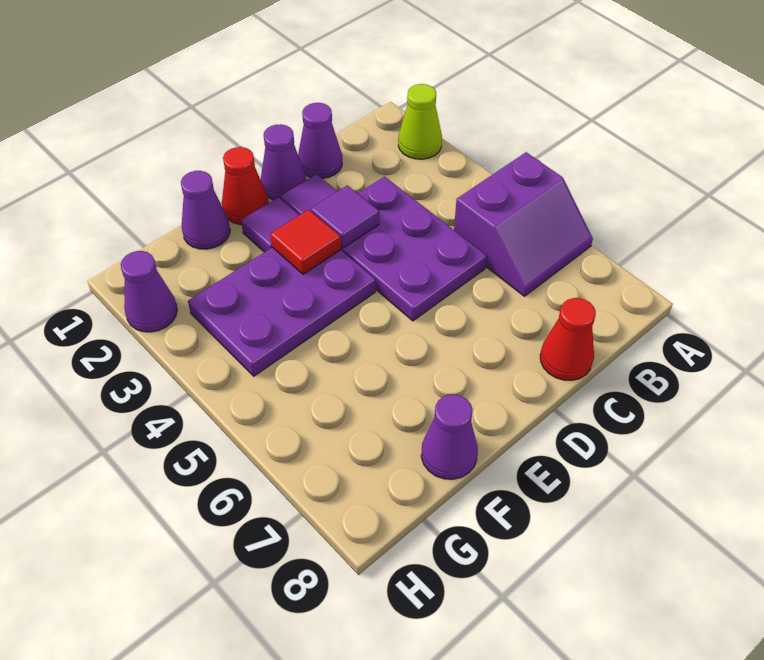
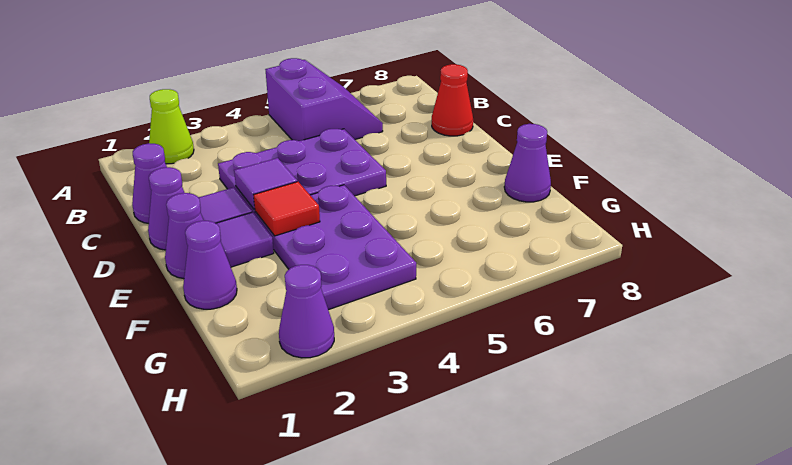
red 1x1 cone [222,147,269,225] -> purple 1x1 cone [165,193,204,279]

